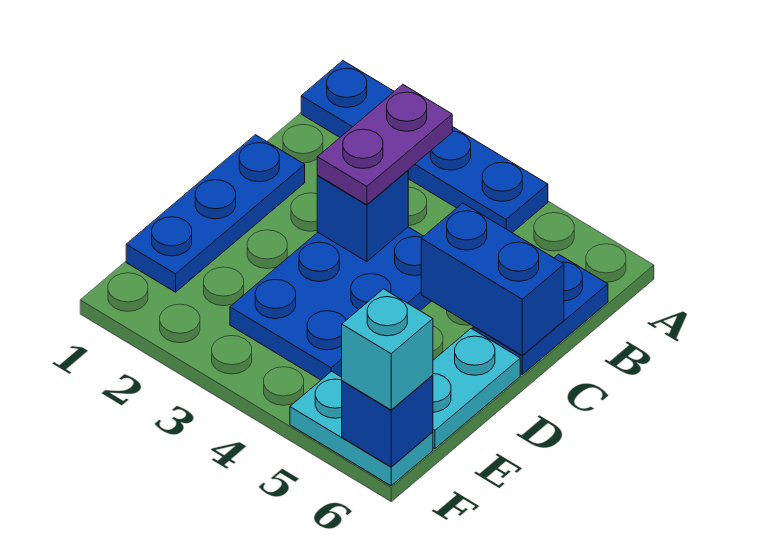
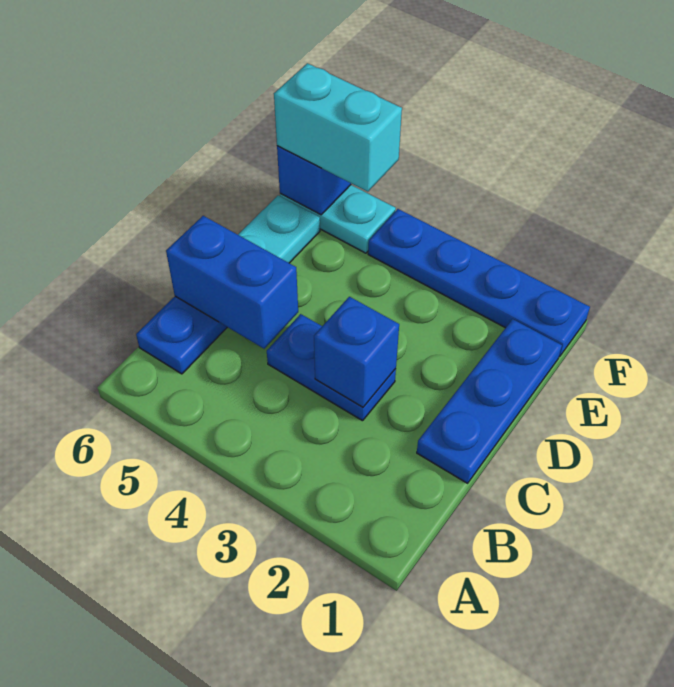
blue 1x4 plate [301,61,548,233] -> blue 1x4 plate moved to [368,209,590,357]
purple 1x2 plate [317,85,452,205] -> none
blue 2x3 plate [230,227,431,380] -> blue 1x2 plate [267,314,396,421]
cyan 1x1 brick [342,289,433,410] -> cyan 1x2 brick [274,63,402,192]

